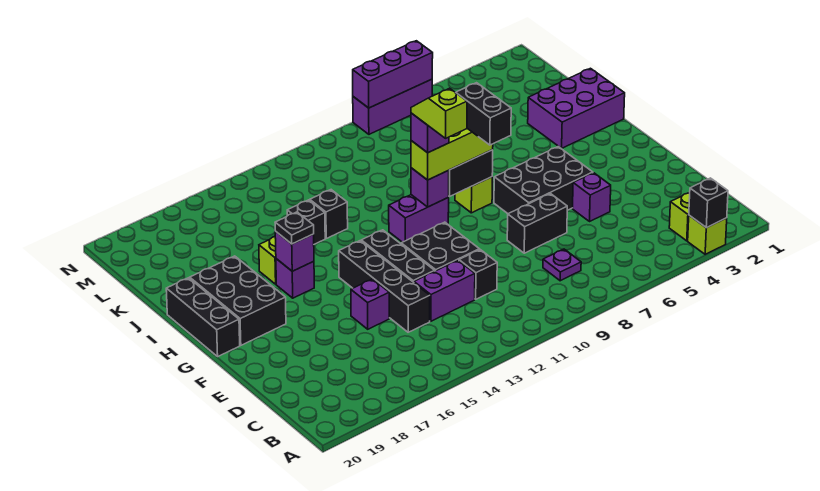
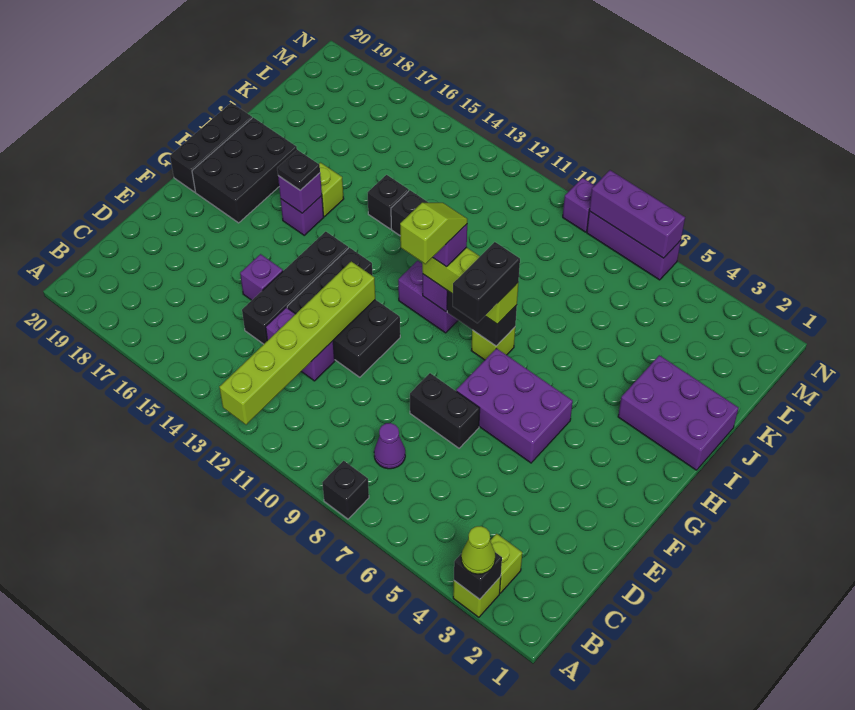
none -> lime 1x1 cone [461,526,495,574]
none -> lime 1x6 brick [219,261,375,425]
purple 1x1 plate [543,249,581,281] -> purple 1x1 cone [374,423,405,469]
black 1x1 brick [459,250,497,299] -> black 1x1 brick moved to [322,461,369,519]
purple 1x1 brick [573,173,611,221] -> purple 1x1 brick moved to [563,178,595,232]
black 2x3 brick [494,147,593,214] -> purple 2x3 brick [456,348,573,463]

